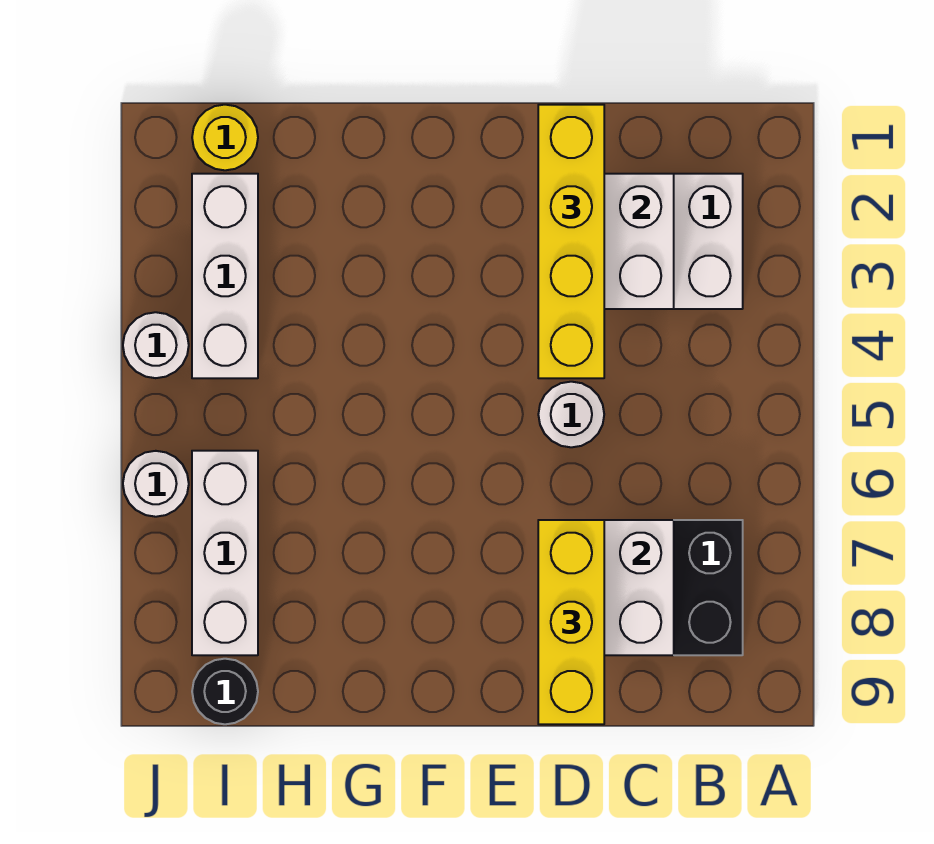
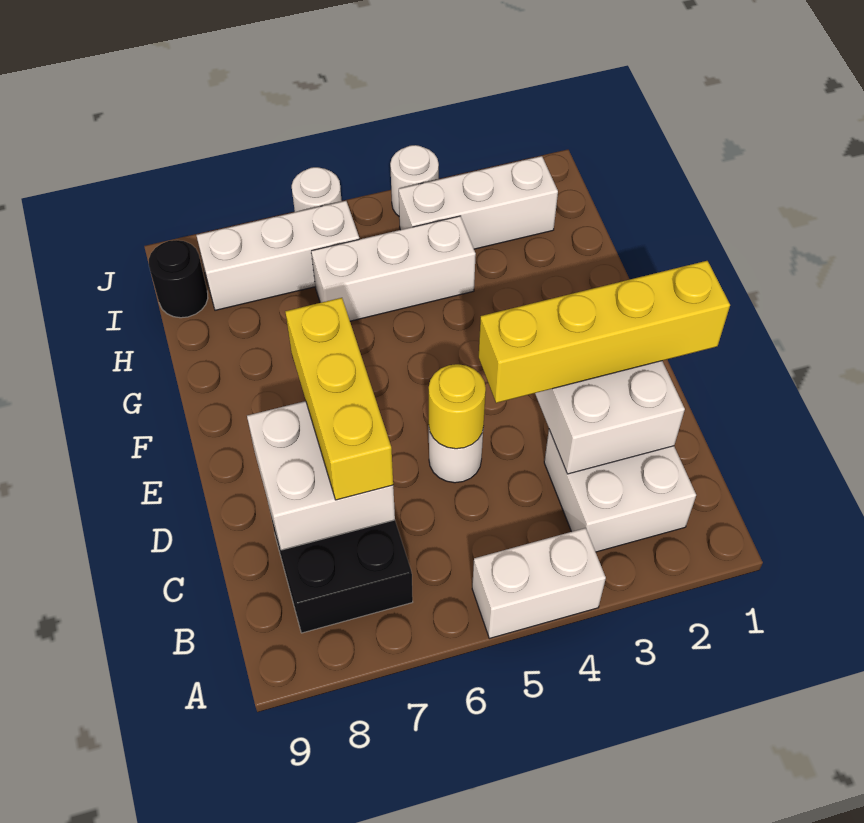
none -> white 1x2 brick [472,528,606,638]
yellow 1x3 brick [538,520,604,724] -> yellow 1x3 brick turned to [285,298,393,500]
none -> white 1x3 brick [311,216,476,321]
yellow 1x1 round brick [192,105,258,170] -> yellow 1x1 round brick moved to [429,364,486,449]

